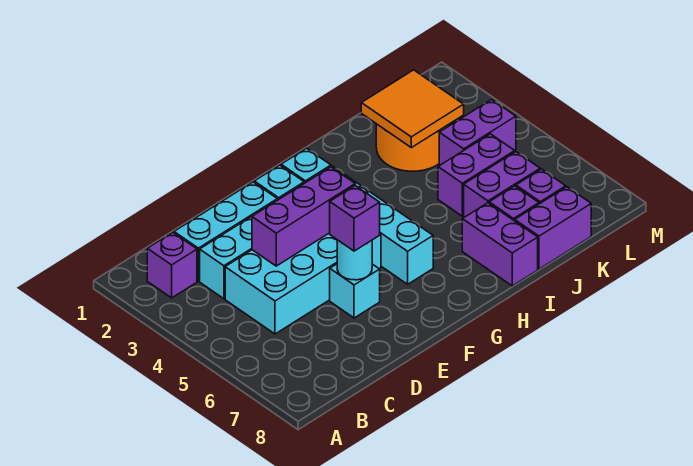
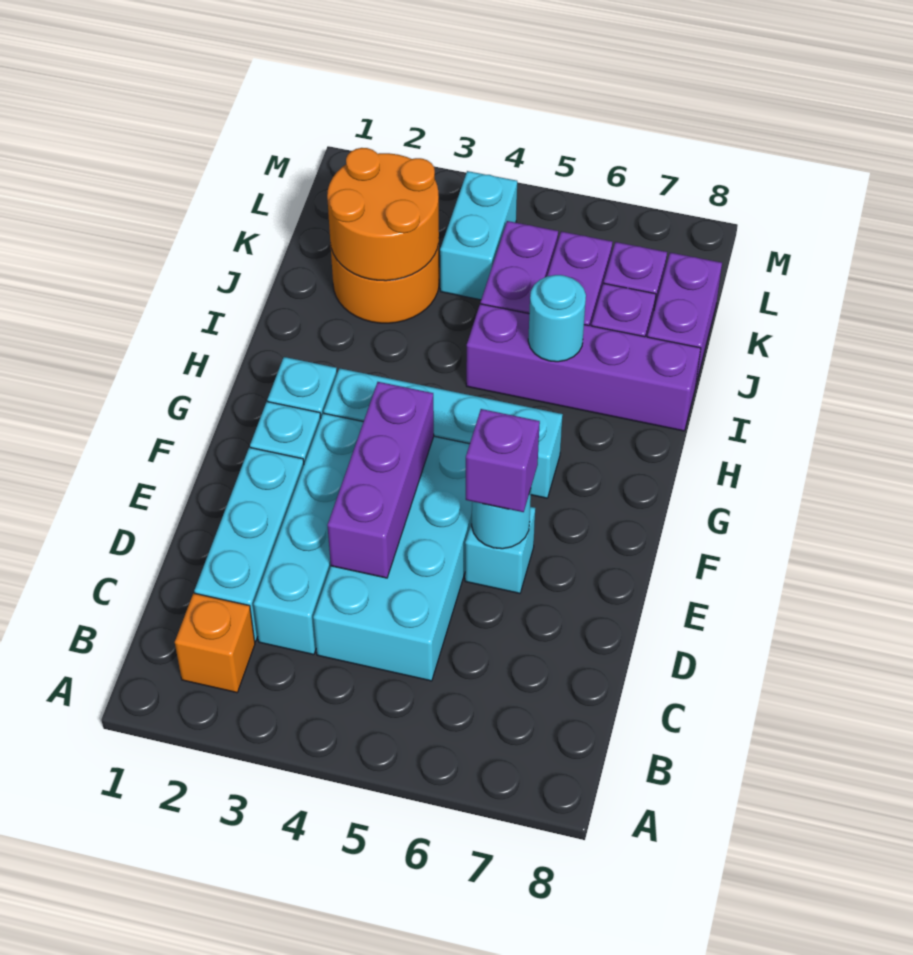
purple 1x1 brick [147,232,197,298] -> orange 1x1 brick [175,593,255,693]
none -> cyan 1x1 round brick [528,275,586,362]
purple 1x2 brick [462,203,538,286] -> purple 1x4 brick [466,304,701,431]
orange 2x2 tile [361,70,464,148] -> orange 2x2 round brick [327,148,439,281]
purple 1x2 brick [439,100,516,165] -> cyan 1x2 brick [440,171,517,300]

